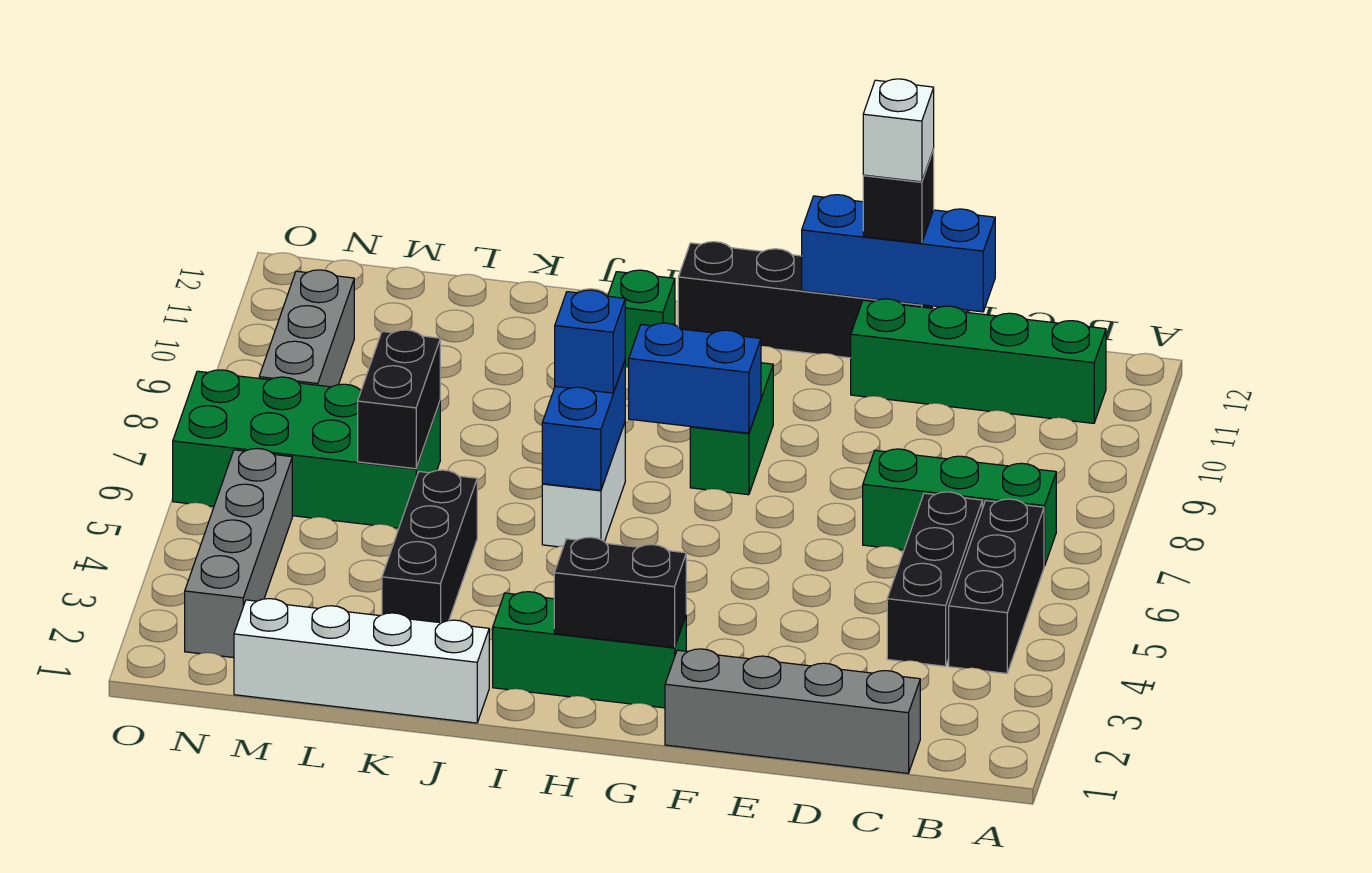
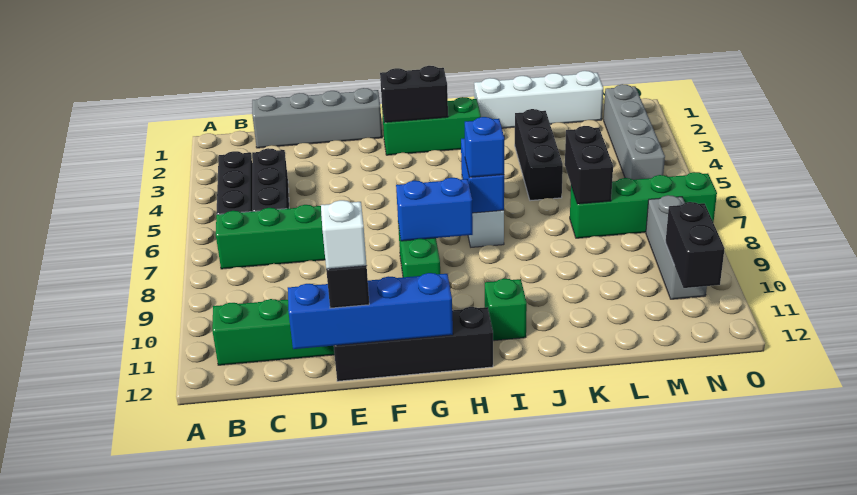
blue 1x3 brick [802,195,995,312] -> blue 1x4 brick [288,273,453,349]
green 2x4 brick [173,370,440,528] -> green 1x4 brick [570,172,717,238]
none -> black 1x2 brick [666,202,725,288]

